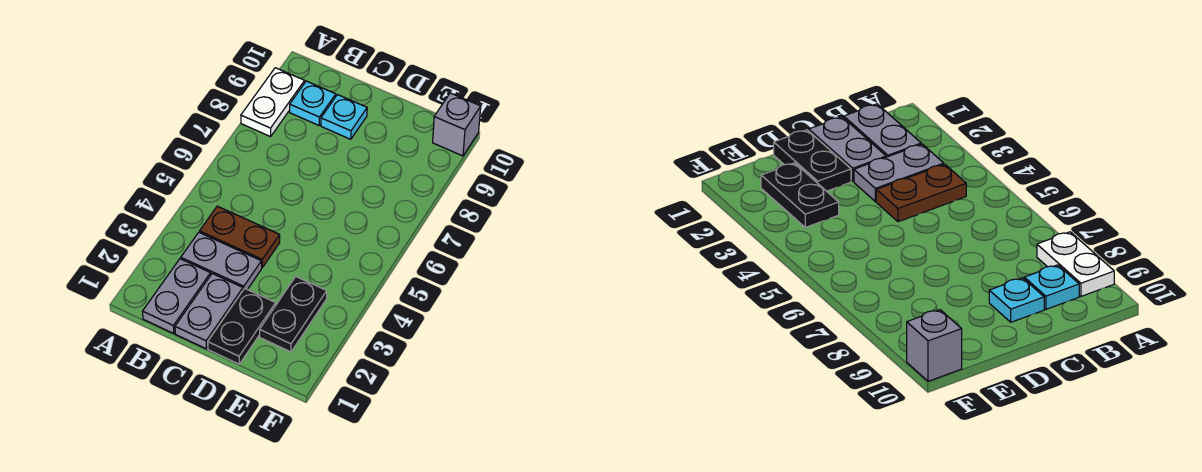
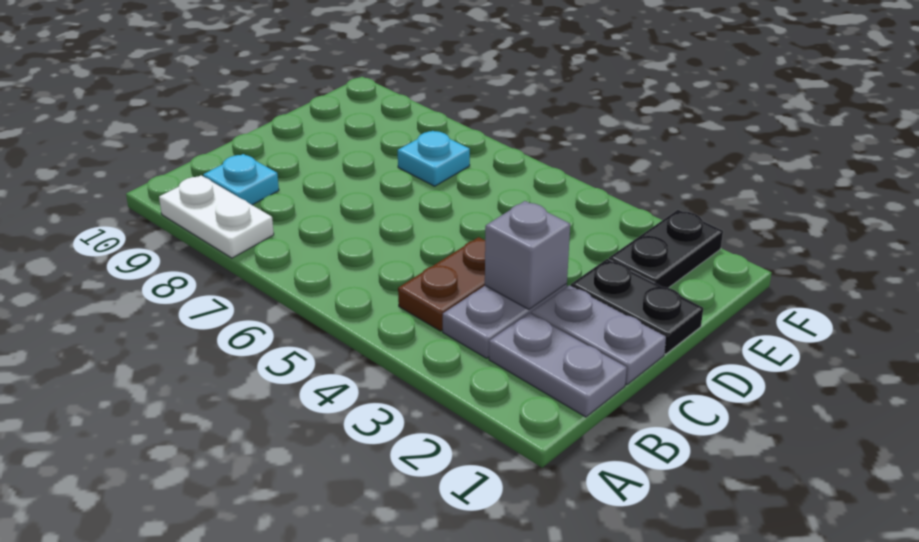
cyan 1x1 plate [321,95,367,139] -> cyan 1x1 plate moved to [398,131,470,186]
black 1x2 plate [260,277,327,352] -> black 1x2 plate turned to [609,210,723,288]
grey 1x1 brick [433,93,481,156] -> grey 1x1 brick moved to [485,201,570,309]

